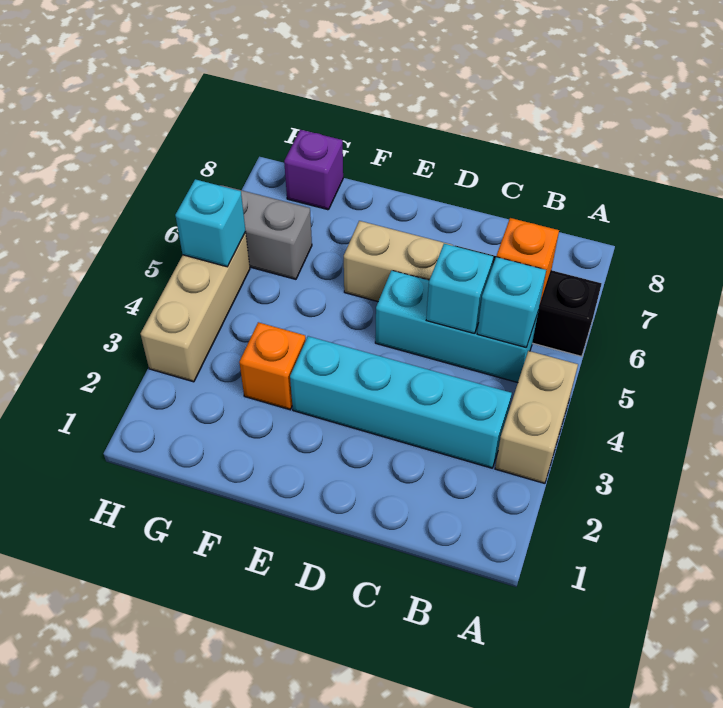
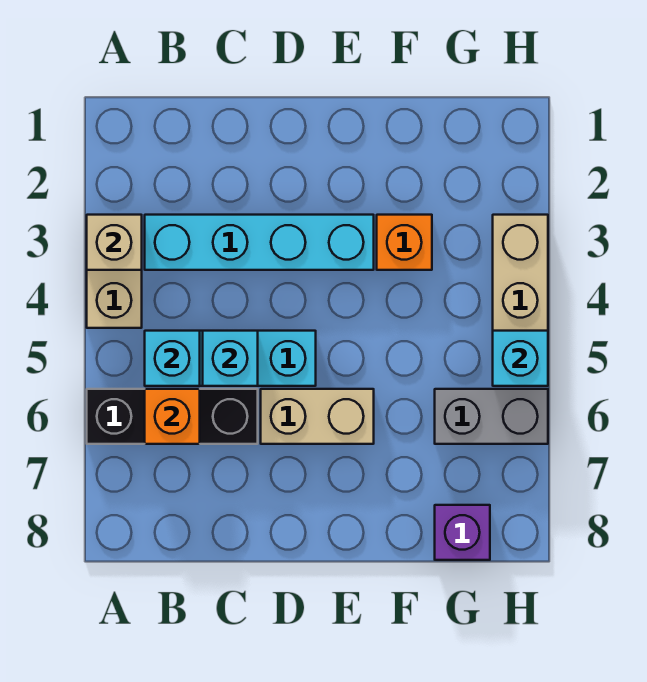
none -> tan 1x1 brick [87,215,142,270]

